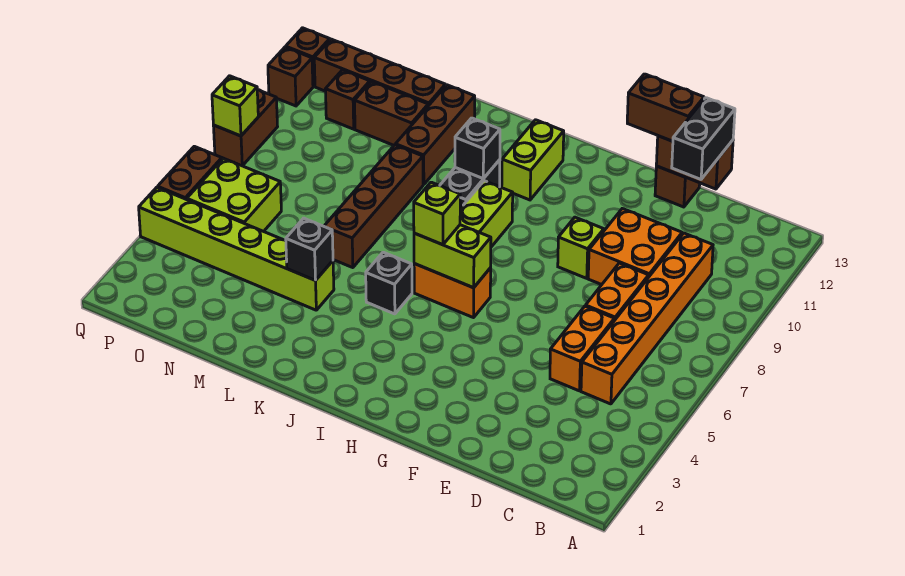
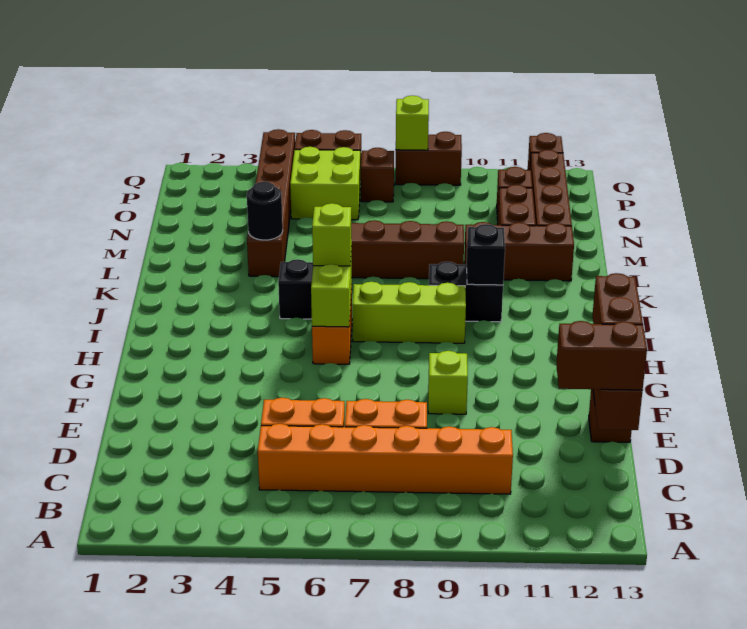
orange 2x2 brick [588,209,682,285] -> none
black 1x2 brick [672,98,735,179] -> brown 1x2 brick [556,321,647,390]
lime 1x2 brick [502,120,564,200] -> none
lime 1x6 brick [139,187,334,310] -> brown 1x6 brick [247,129,295,277]
black 1x1 brick [286,218,333,280] -> black 1x1 round brick [247,182,283,240]
brown 1x1 brick [268,47,313,106] -> brown 1x1 brick moved to [361,148,394,202]

